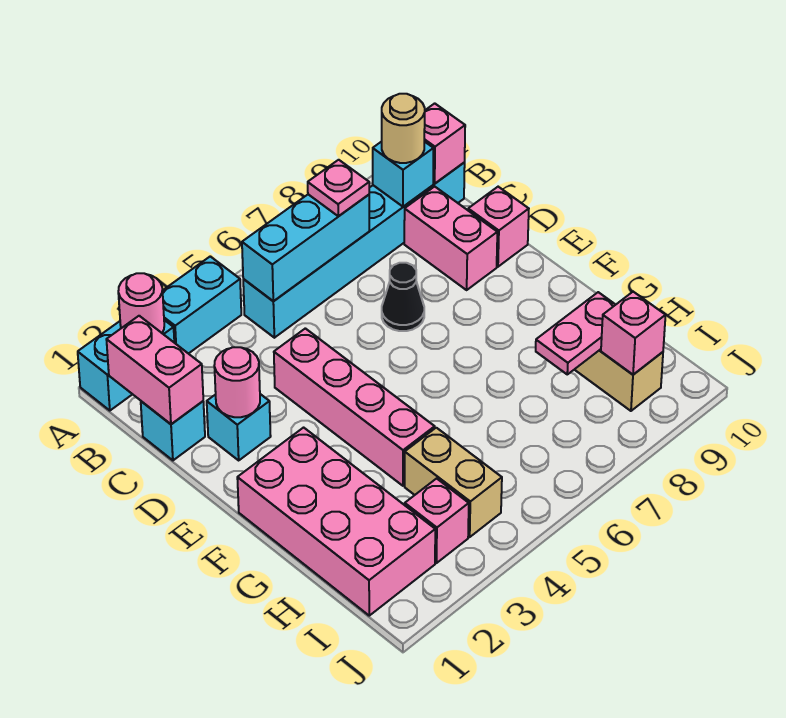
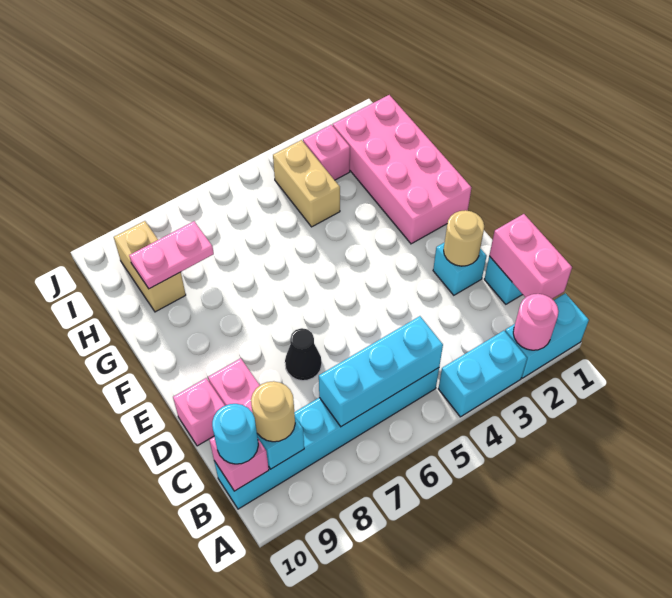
pink 1x1 plate [308,160,369,216] -> none
none -> cyan 1x1 round brick [212,404,258,464]
pink 1x1 round brick [214,347,260,417] -> tan 1x1 round brick [444,210,484,266]
pink 1x4 brick [274,328,435,486] -> none
pink 1x1 brick [601,292,666,375] -> none

